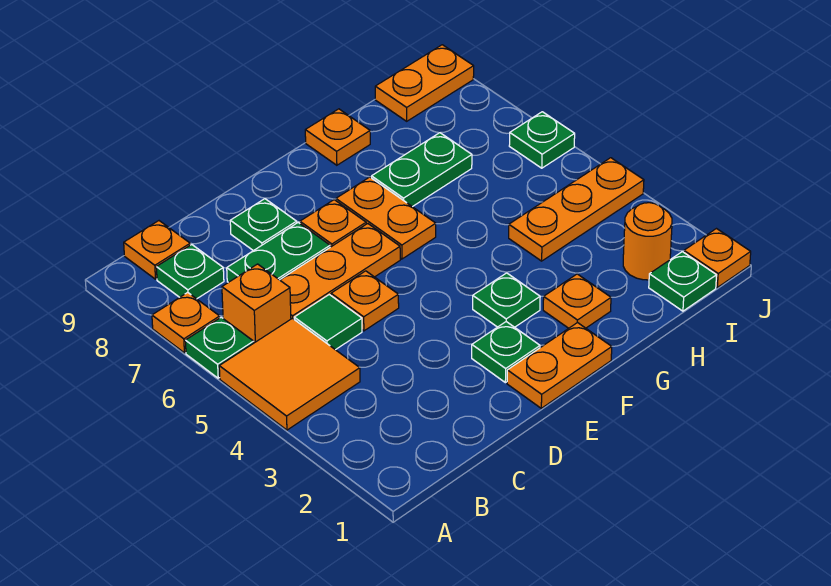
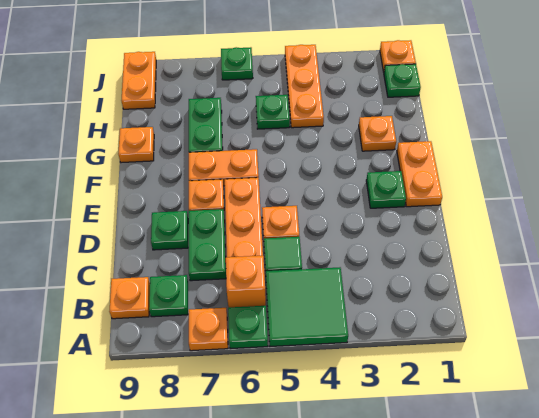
orange 2x2 tile [219,318,360,430] -> green 2x2 tile [266,268,348,346]
green 1x1 plate [473,273,540,327] -> green 1x1 plate moved to [256,95,290,129]
orange 1x1 round brick [623,203,672,280] -> none

